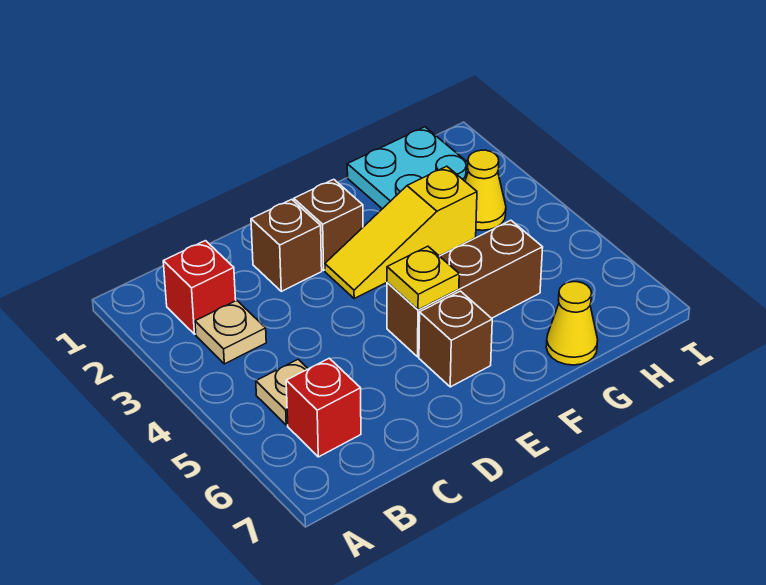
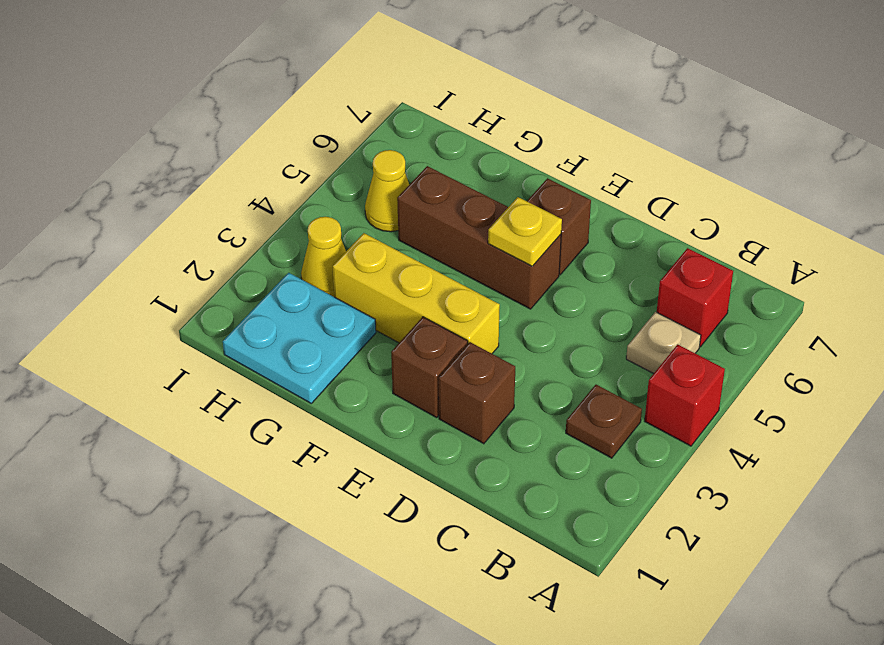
red 1x1 brick [163,241,236,334] -> red 1x1 brick moved to [645,344,725,446]
tan 1x1 plate [195,300,266,364] -> brown 1x1 plate [566,385,642,458]
yellow 1x3 slope [325,166,477,298] -> yellow 1x3 brick [333,233,500,354]
yellow 1x1 cone [546,282,598,365] -> yellow 1x1 cone moved to [365,150,409,232]

